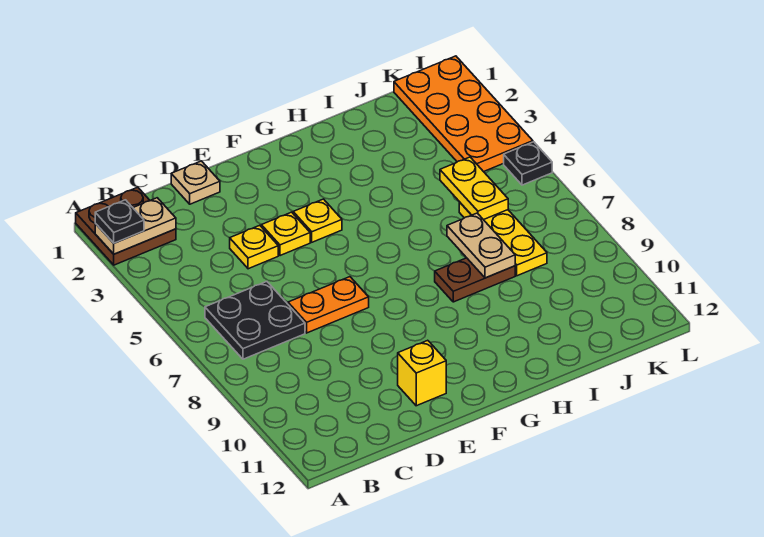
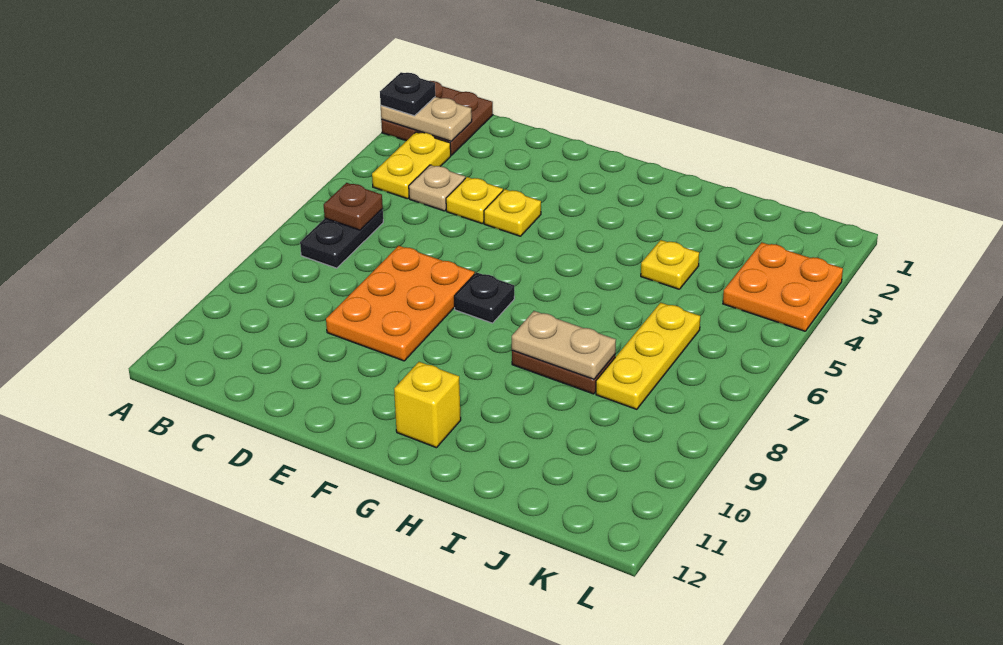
black 2x2 plate [205,282,305,359] -> black 1x2 plate [300,209,383,268]
none -> brown 1x1 plate [324,183,383,230]
tan 1x1 plate [171,161,220,204] -> tan 1x1 plate moved to [409,165,465,211]
orange 1x2 plate [288,277,369,333] -> orange 2x3 plate [326,246,475,361]
yellow 1x1 brick [398,340,446,406] -> yellow 1x1 brick moved to [394,362,461,448]
yellow 1x1 plate [293,199,342,242] -> yellow 1x1 plate moved to [641,240,699,289]
tan 1x2 plate [447,213,515,278] -> tan 1x2 plate turned to [512,311,616,379]
yellow 1x2 plate [440,157,508,220] -> yellow 1x2 plate moved to [372,132,451,199]
orange 2x4 plate [394,56,533,172] -> orange 2x2 plate [723,242,843,331]
black 1x1 plate [504,142,552,185] -> black 1x1 plate moved to [454,272,514,323]

